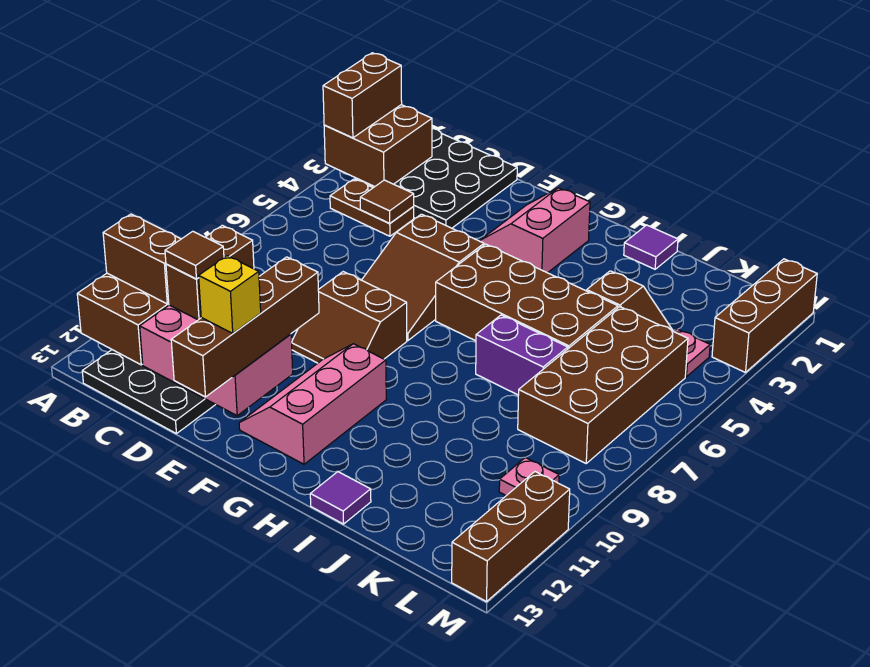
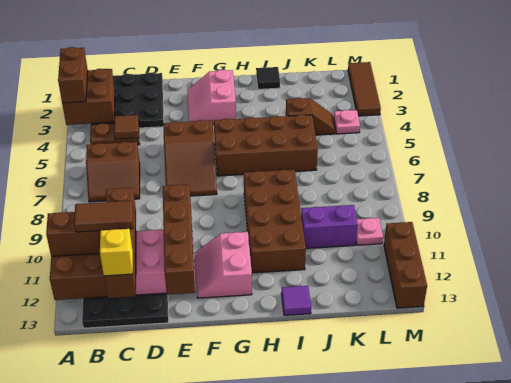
brown 1x2 brick [166,225,254,320] -> brown 1x4 brick [104,188,136,298]
brown 1x1 tile [165,231,224,279] -> brown 1x2 tile [74,201,133,232]
brown 2x2 slope [292,272,407,363] -> brown 2x2 slope moved to [86,142,140,202]
yellow 1x1 brick [199,256,261,333] -> yellow 1x1 brick moved to [100,229,133,276]
pink 2x3 slope [239,344,386,464] -> pink 2x2 slope [195,232,252,298]
purple 1x1 tile [624,225,678,269] -> black 1x1 tile [256,67,280,89]
purple 1x2 brick [476,315,568,395] -> purple 1x2 brick moved to [301,205,358,248]
brown 2x4 brick [518,307,688,463] -> brown 2x4 brick moved to [244,170,306,273]
brown 1x3 brick [712,259,817,373] -> brown 1x3 tile [348,62,381,116]

